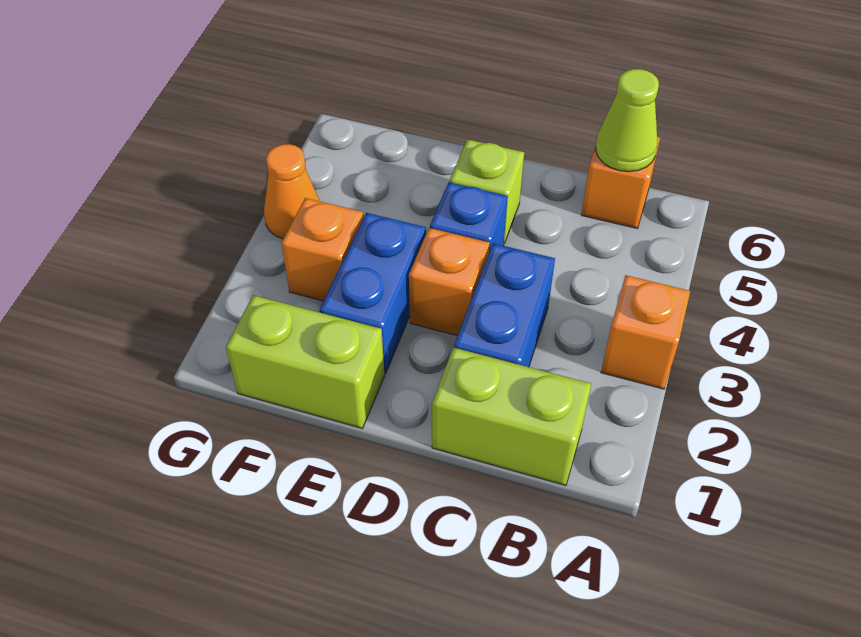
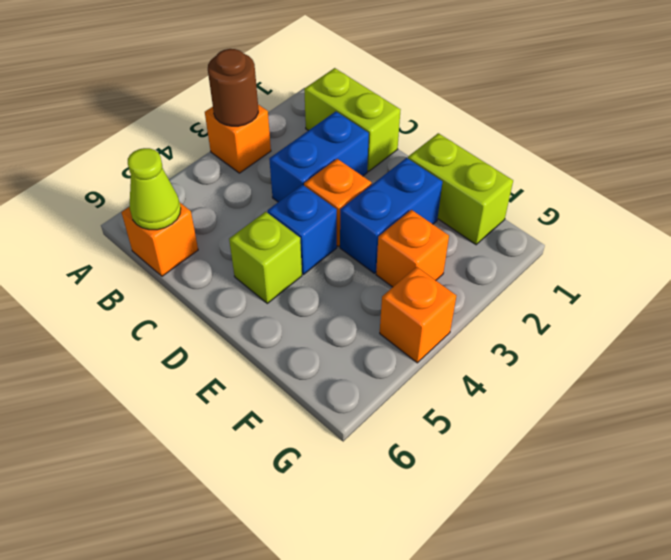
none -> brown 1x1 round brick [208,49,258,126]
orange 1x1 cone [264,144,320,239] -> orange 1x1 brick [380,267,457,363]

